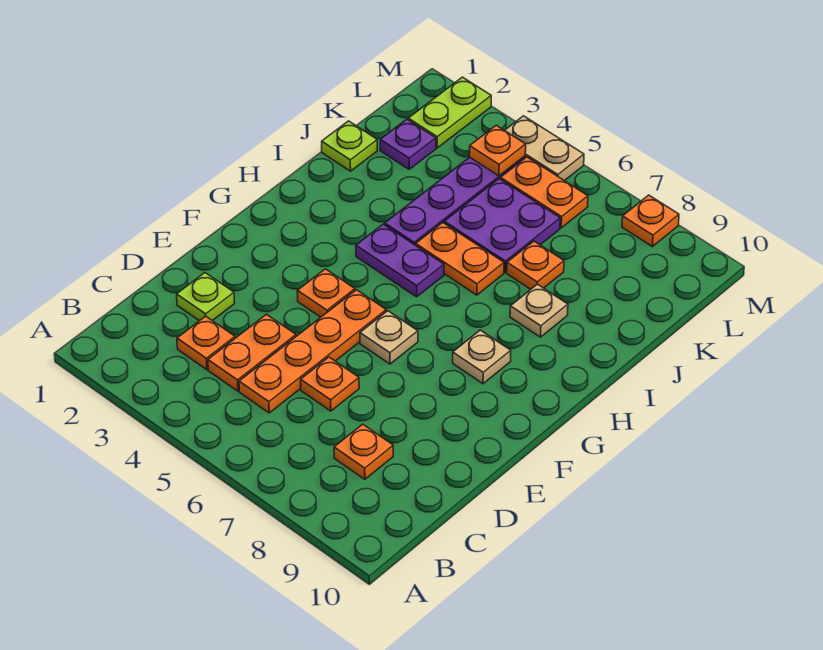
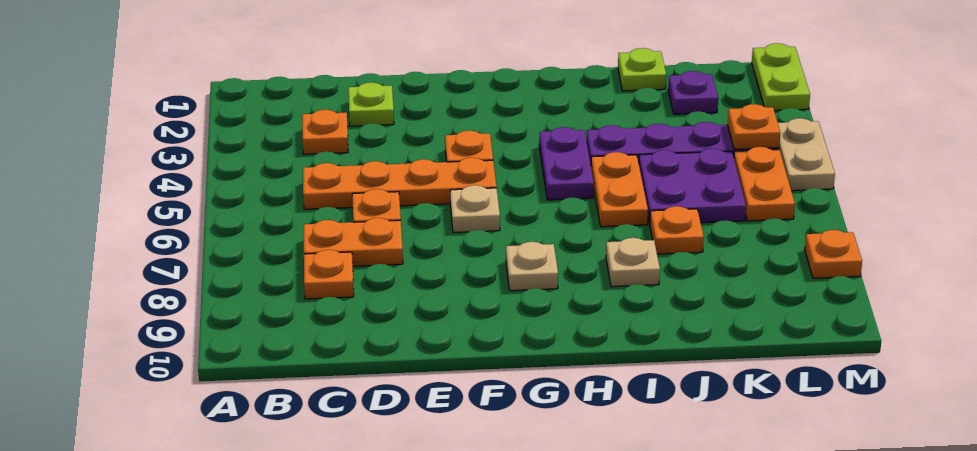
orange 1x2 plate [208,314,296,391] -> orange 1x2 plate moved to [303,218,403,266]
lime 1x2 plate [408,77,491,148] -> lime 1x2 plate turned to [752,43,810,111]

